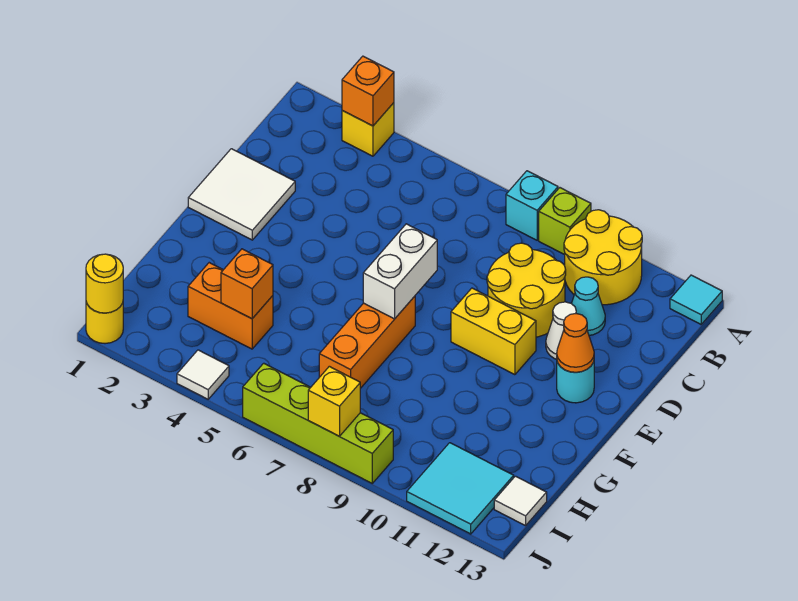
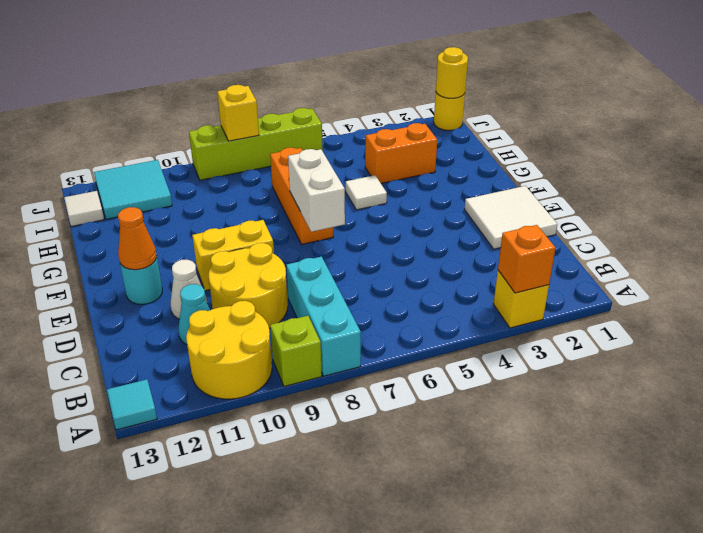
cyan 1x1 brick [506,171,558,240] -> cyan 1x3 brick [286,257,361,376]
orange 1x1 brick [221,249,273,319] -> none
white 1x1 tile [177,350,229,399] -> white 1x1 tile moved to [346,175,387,210]

